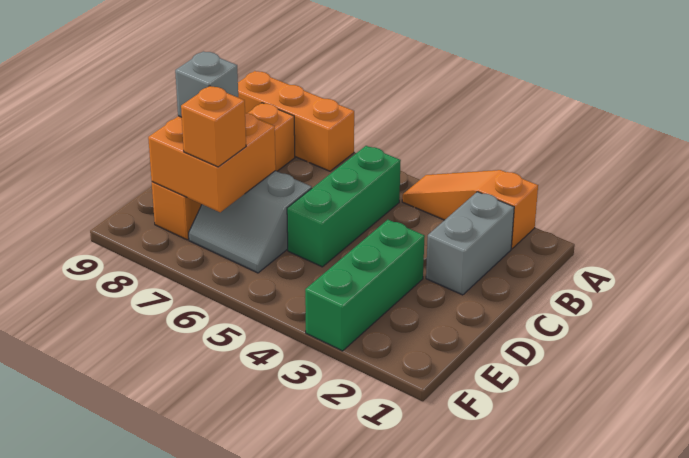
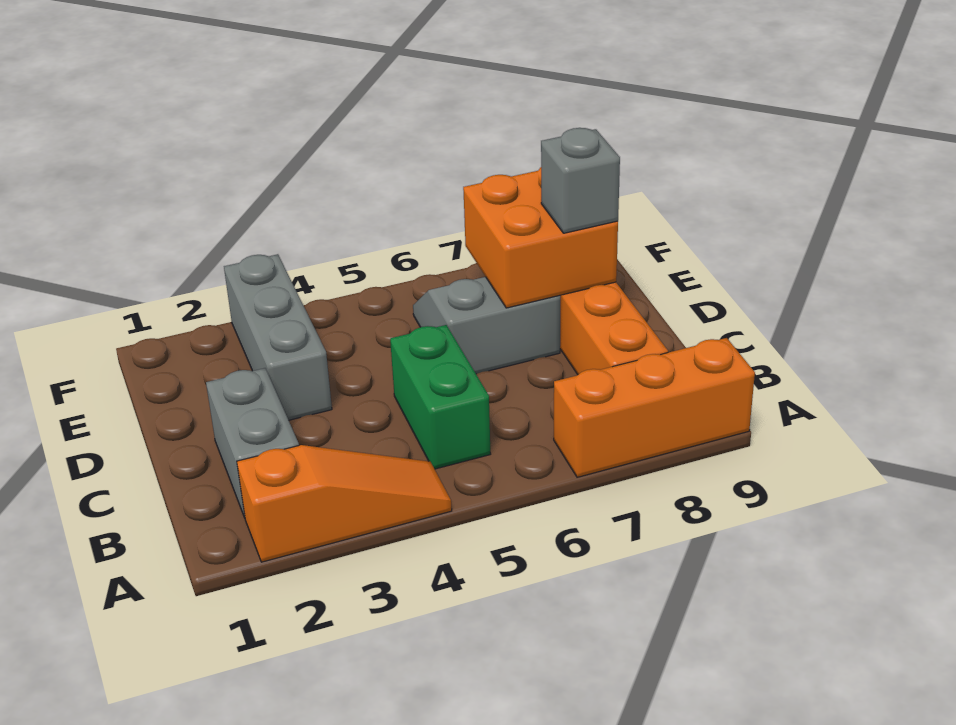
green 1x3 brick [287,146,401,267] -> green 1x2 brick [390,325,491,469]
green 1x3 brick [305,220,425,351] -> grey 1x3 brick [224,254,332,420]
orange 1x1 brick [181,86,246,167] -> none

